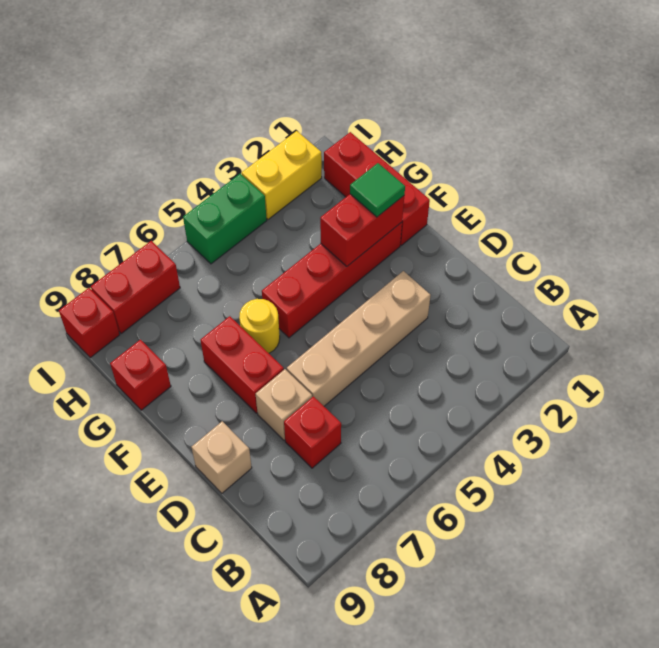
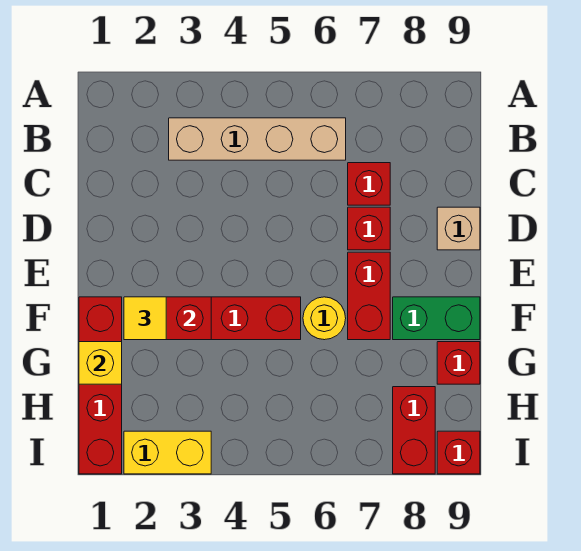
tan 1x4 brick [287,271,431,406] -> tan 1x4 brick moved to [169,118,346,160]
tan 1x1 brick [256,369,312,440] -> red 1x1 brick [348,207,390,250]
red 1x3 brick [324,132,430,245] -> red 1x4 brick [79,297,122,474]
green 1x1 tile [350,163,405,217] -> yellow 1x1 tile [124,297,166,340]
none -> yellow 1x1 brick [79,342,122,384]
green 1x2 brick [183,174,267,264] -> green 1x2 brick moved to [393,297,480,340]
red 1x2 brick [91,241,180,334] -> red 1x2 brick turned to [393,387,435,474]

